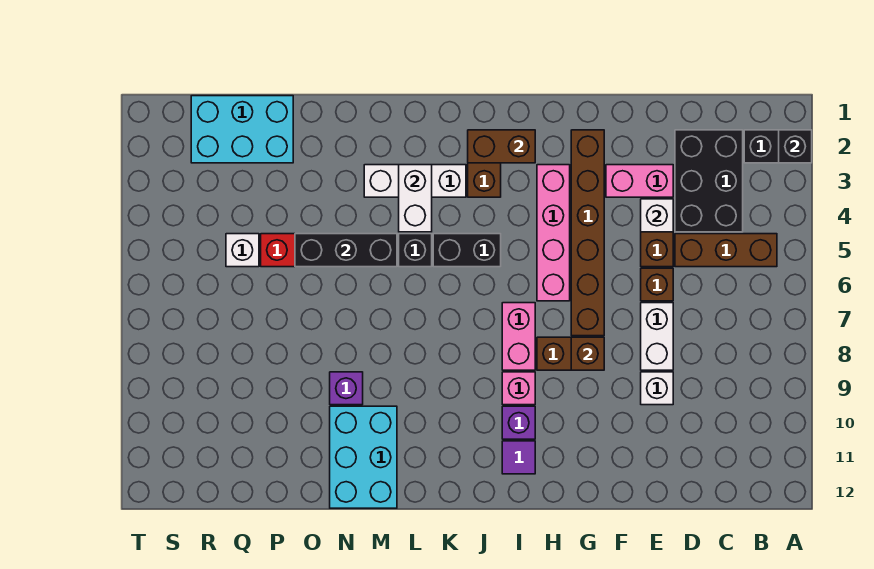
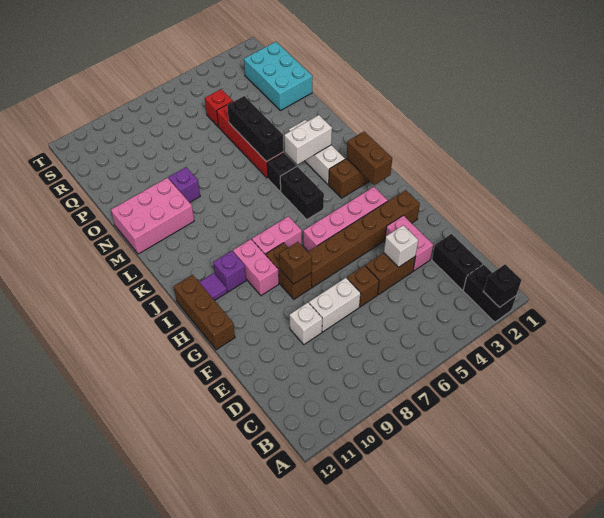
brown 1x3 brick [675,234,777,267] -> brown 1x3 brick moved to [174,275,235,350]
black 2x3 brick [675,130,743,232] -> black 1x2 brick [432,234,483,290]
pink 1x1 brick [502,372,535,405] -> pink 1x2 brick [233,239,279,296]
cyan 2x3 brick [330,406,397,508] -> pink 2x3 brick [111,178,194,254]
white 1x1 brick [226,234,259,267] -> red 1x1 brick [205,89,233,126]

